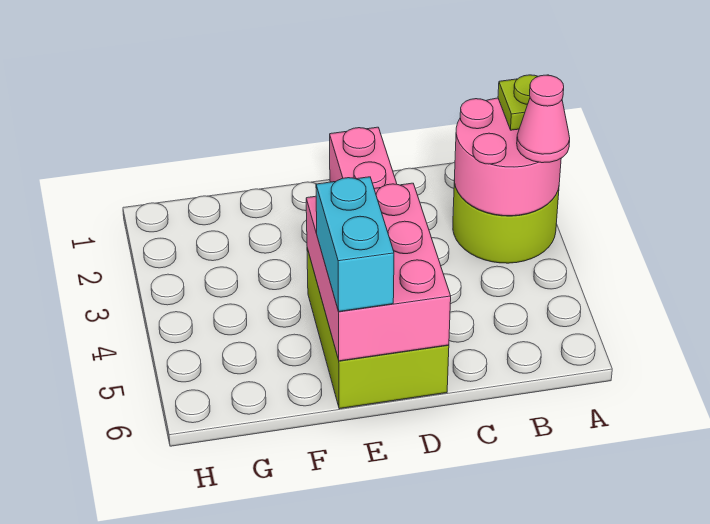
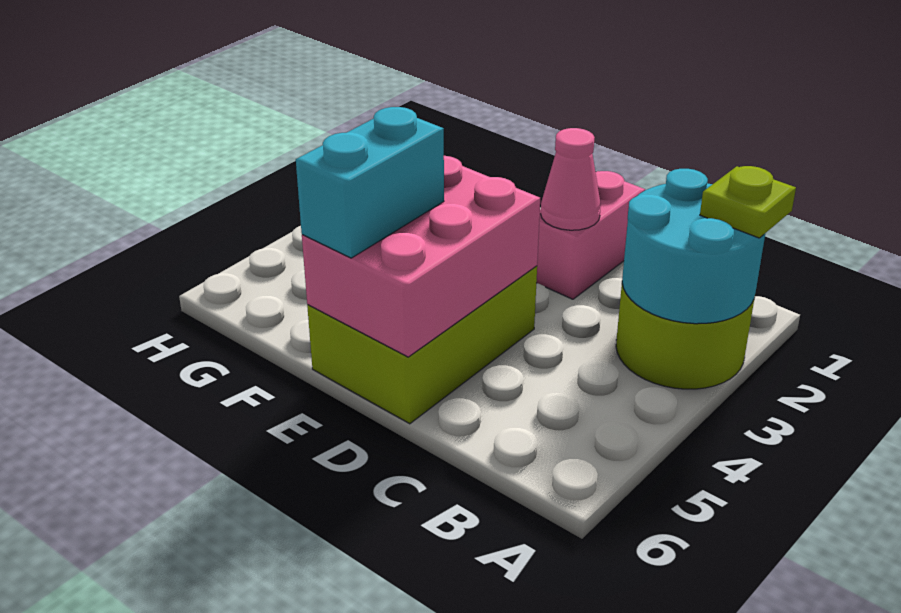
pink 2x2 round brick [455,98,561,216] -> cyan 2x2 round brick [622,169,765,324]
pink 1x1 cone [517,75,570,163] -> pink 1x1 cone moved to [541,128,601,230]

